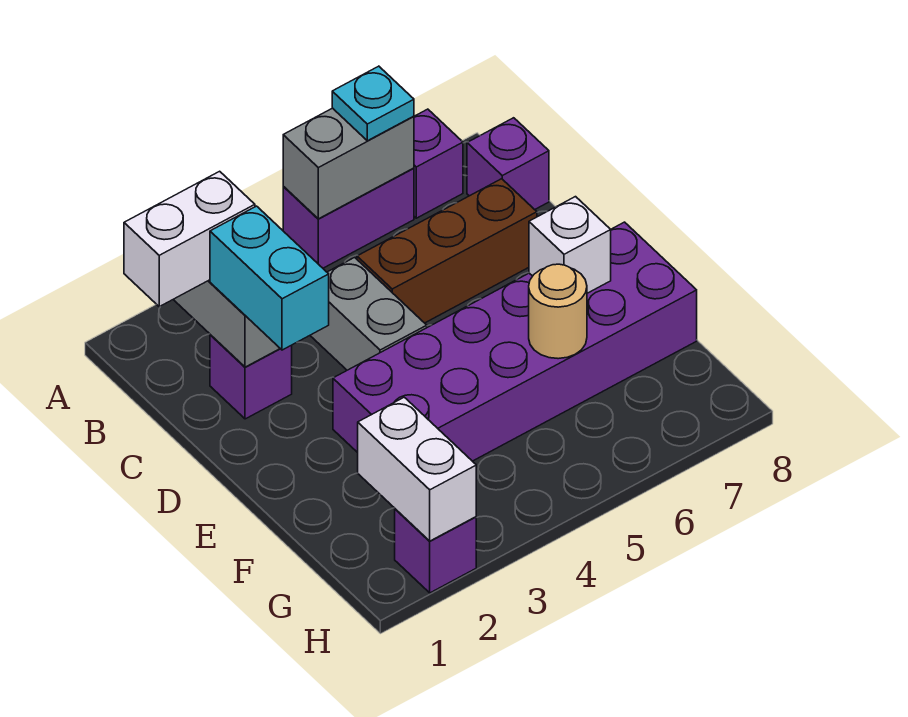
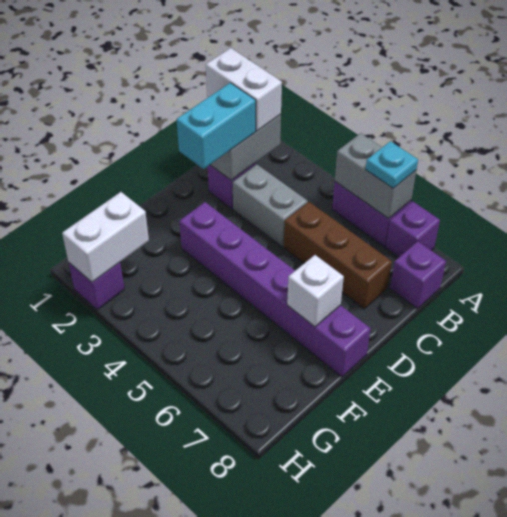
grey 1x2 brick [310,257,427,370] -> grey 1x2 brick turned to [233,164,308,247]
purple 2x6 brick [333,222,697,461] -> purple 1x6 brick [179,202,371,377]
tan 1x1 round brick [529,264,587,359] -> none

